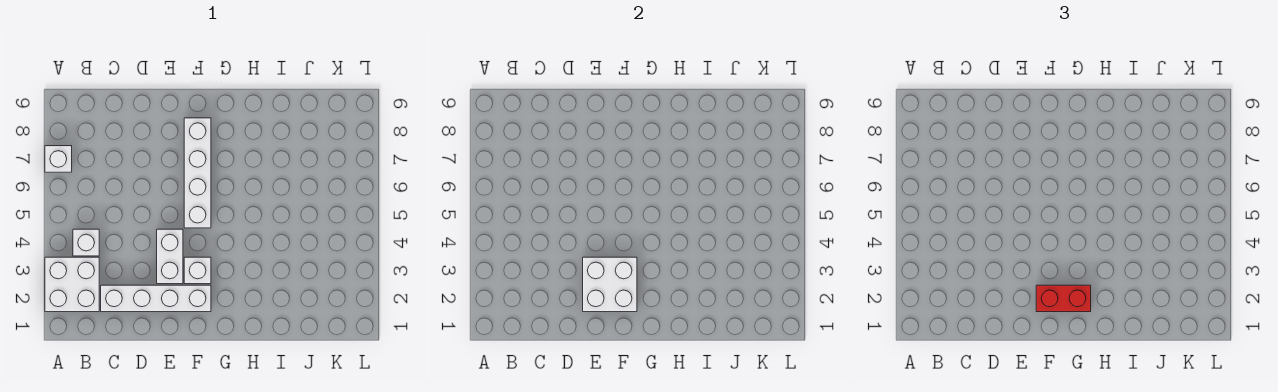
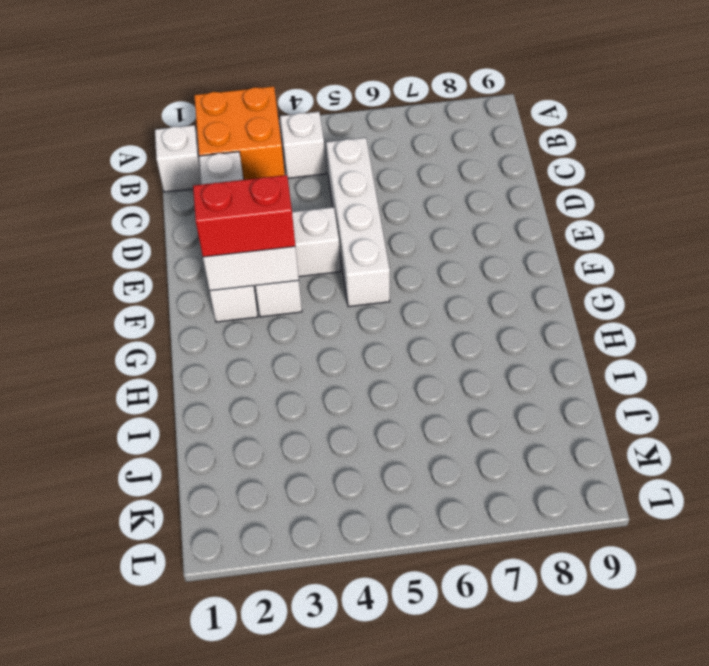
white 2x2 brick [45,257,99,312] -> orange 2x2 brick [194,86,285,180]
white 1x1 brick [45,146,72,172] -> white 1x1 brick moved to [155,125,201,192]
red 1x2 brick [1036,285,1091,312] -> red 1x2 brick turned to [193,175,295,257]
white 1x4 brick [184,118,211,228] -> white 1x4 brick turned to [326,138,390,307]

